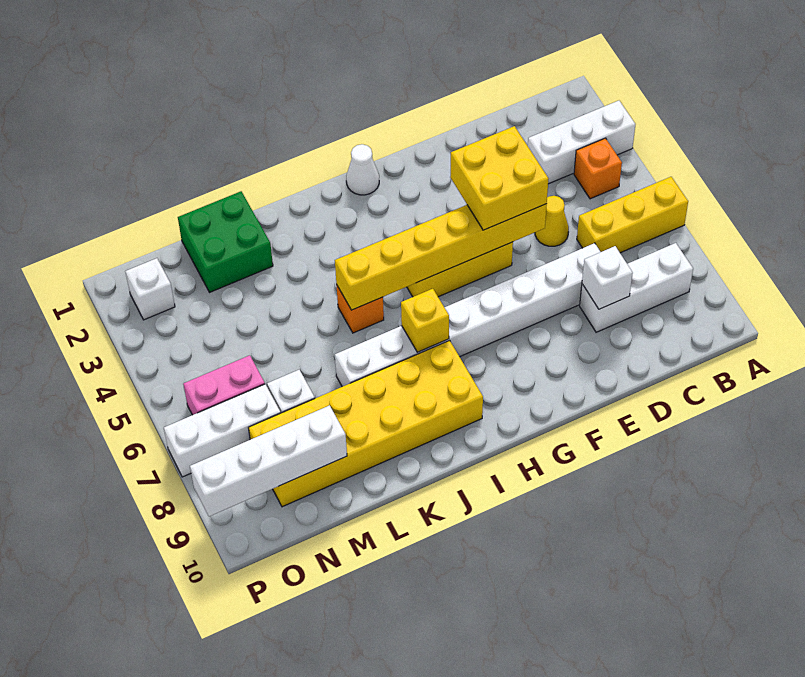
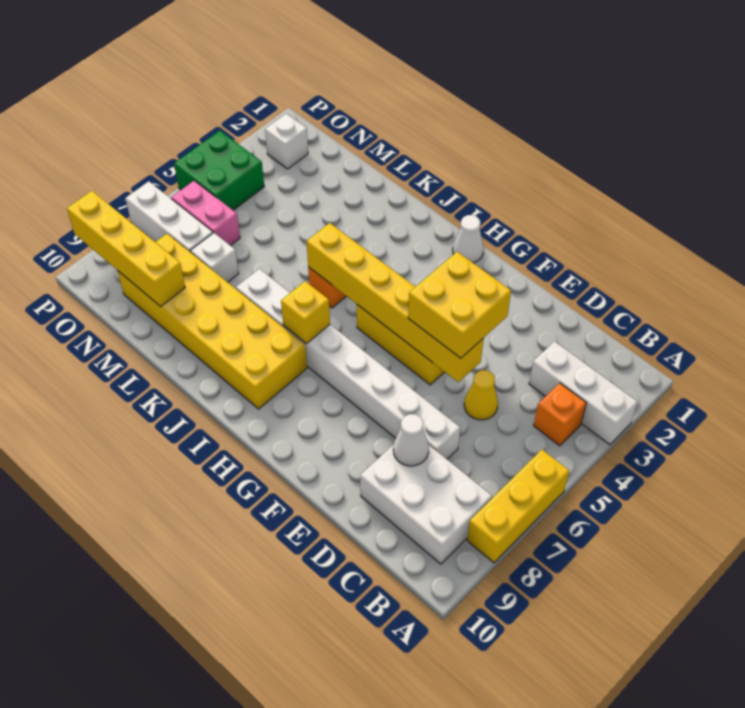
yellow 1x3 brick [577,177,688,253] -> yellow 1x3 brick turned to [467,450,569,563]
white 1x3 brick [580,243,693,332] -> white 2x3 brick [360,444,492,564]
white 1x1 brick [582,246,633,309] -> white 1x1 cone [393,414,429,466]
green 2x2 brick [178,191,273,292] -> green 2x2 brick moved to [174,131,264,210]
white 1x4 brick [190,405,347,517] -> yellow 1x4 brick [67,191,185,306]

